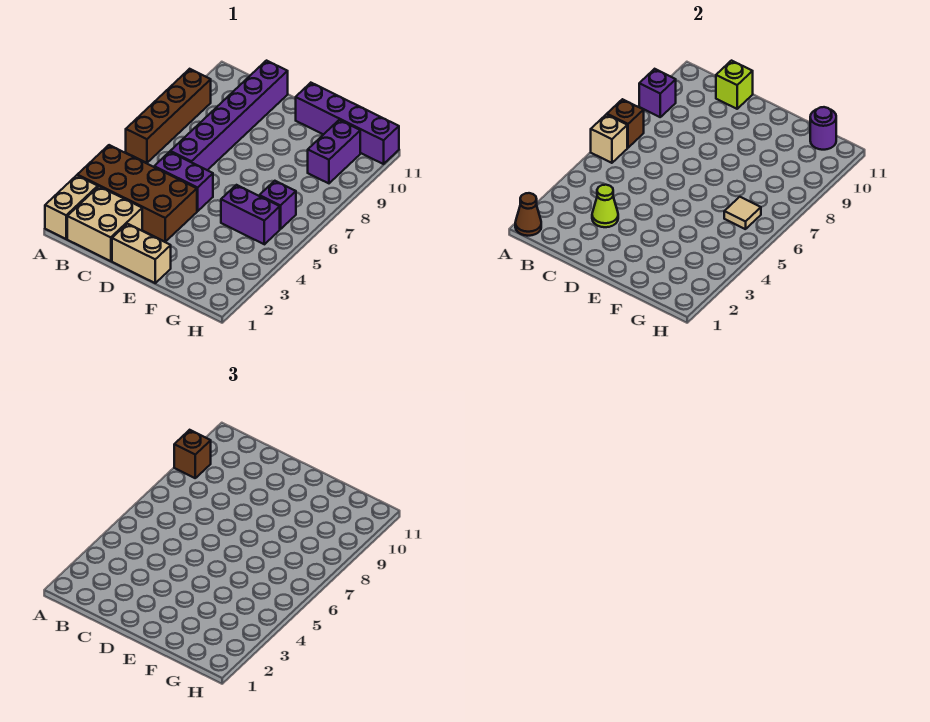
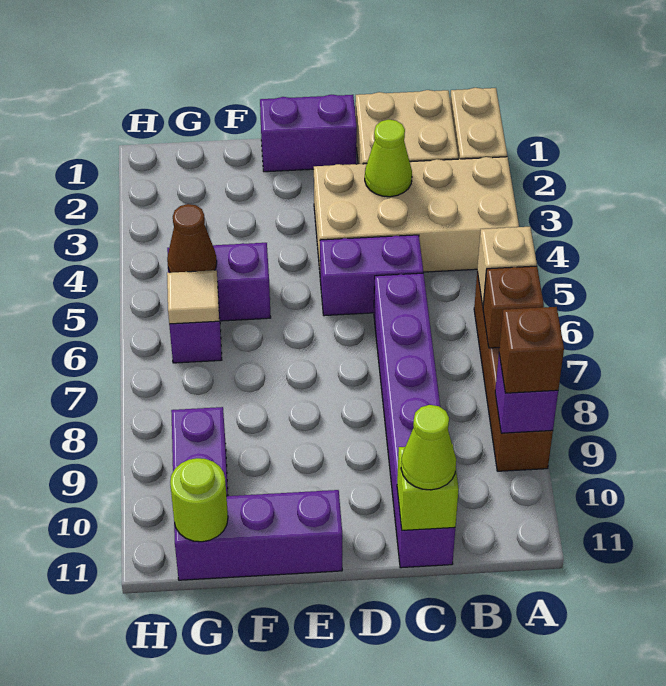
brown 1x1 cone [515,193,541,236] -> brown 1x1 cone moved to [167,204,217,273]
brown 2x4 brick [77,145,197,242] -> tan 2x4 brick [314,157,519,272]
none -> lime 1x1 cone [401,405,456,490]
tan 1x2 brick [112,224,171,283] -> purple 1x2 brick [260,95,357,172]
purple 1x4 brick [296,83,399,164] -> purple 1x3 brick [174,490,342,580]
purple 1x1 round brick [810,107,836,150] -> lime 1x1 round brick [170,458,228,542]

